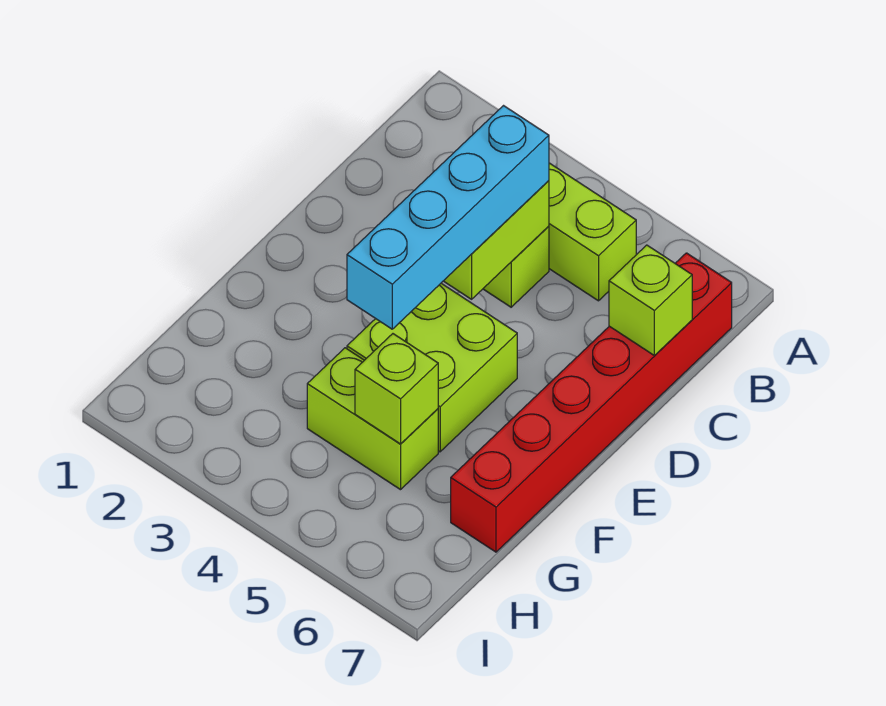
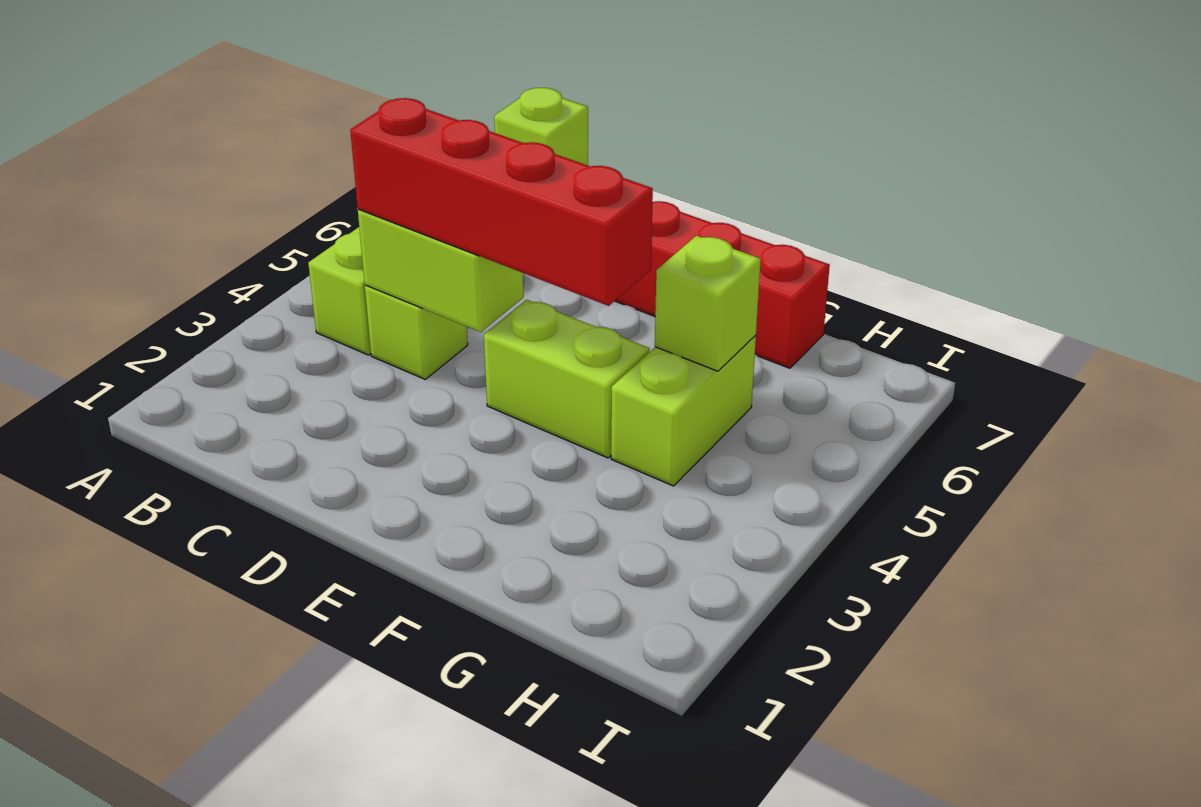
cyan 1x4 brick [347,106,549,329] -> red 1x4 brick [350,98,653,306]
lime 2x2 brick [347,283,517,452] -> lime 1x2 brick [484,300,650,458]

